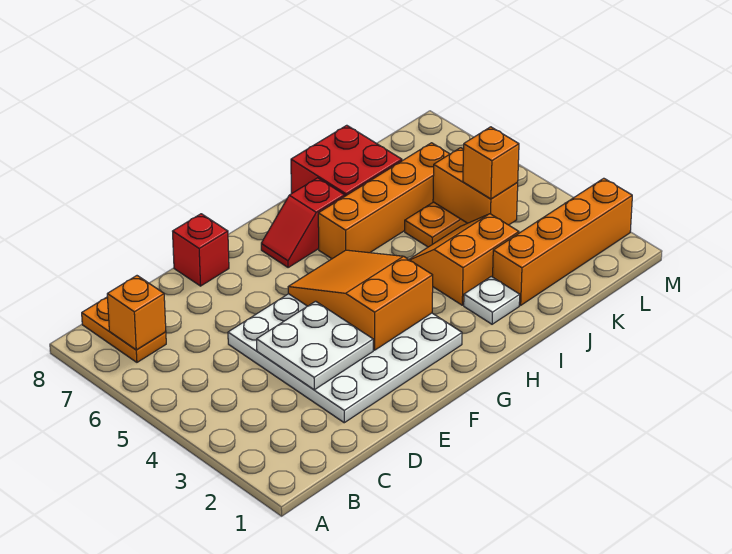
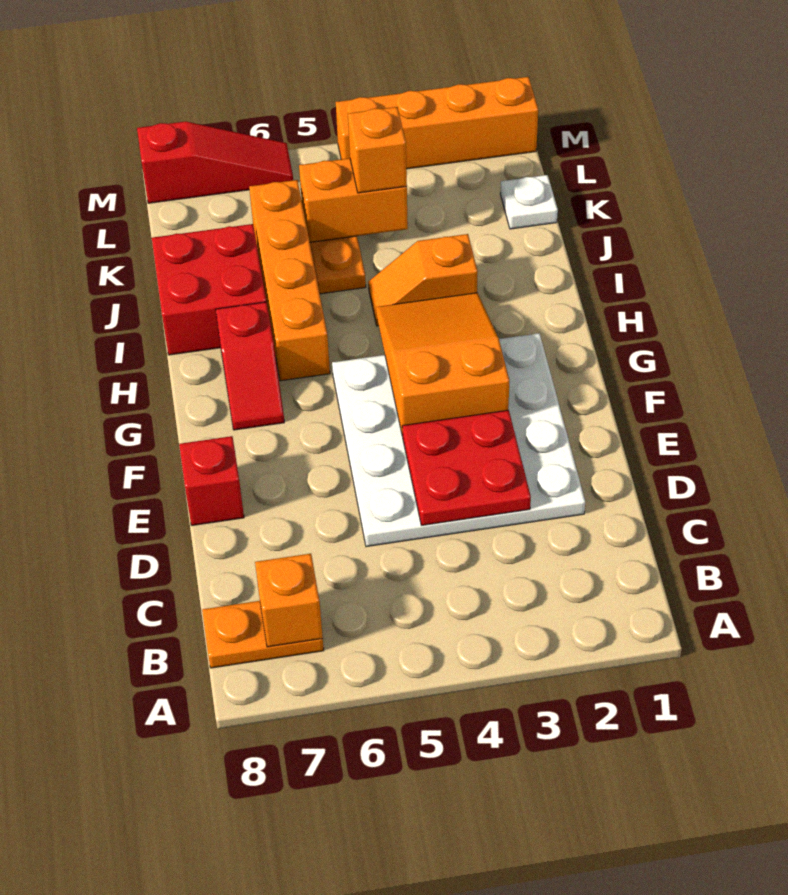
white 2x2 plate [257,301,373,390] -> red 2x2 plate [402,410,531,525]
orange 2x3 slope [288,250,433,350] -> orange 2x3 slope turned to [376,293,509,436]
white 1x1 plate [464,276,520,324] -> white 1x1 plate moved to [500,175,558,229]
orange 2x2 slope [409,214,519,305] -> orange 1x2 slope [368,234,478,326]
orange 1x4 brick [493,178,632,305] -> orange 1x4 brick turned to [336,77,538,169]
none -> red 1x3 slope [137,121,293,203]

